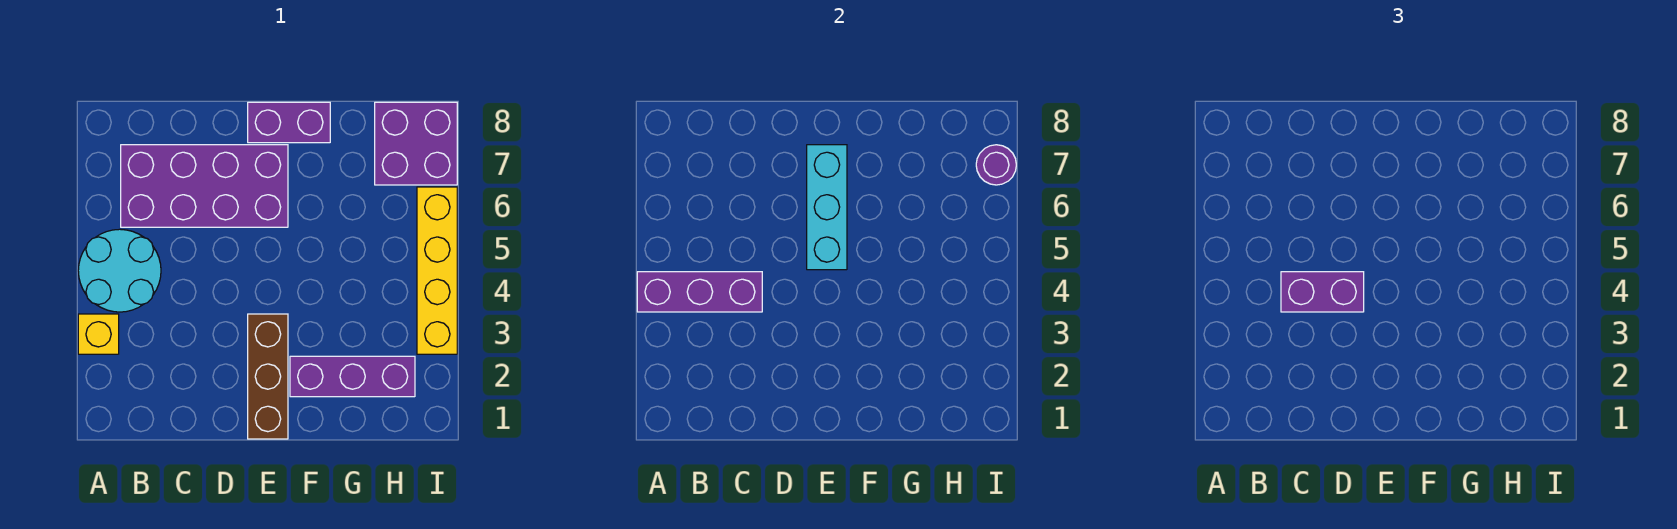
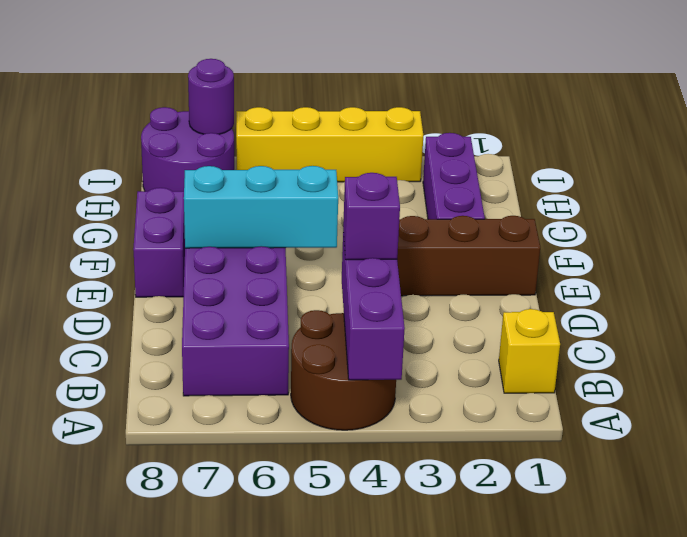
yellow 1x1 brick [78,314,119,354] -> yellow 1x1 brick moved to [499,309,560,393]
cyan 2x2 round brick [78,229,161,312] -> brown 2x2 round brick [291,310,396,430]
purple 1x2 brick [1281,272,1364,312] -> purple 1x1 brick [343,173,400,260]
purple 2x2 brick [375,102,457,185] -> purple 2x2 round brick [141,107,234,191]

